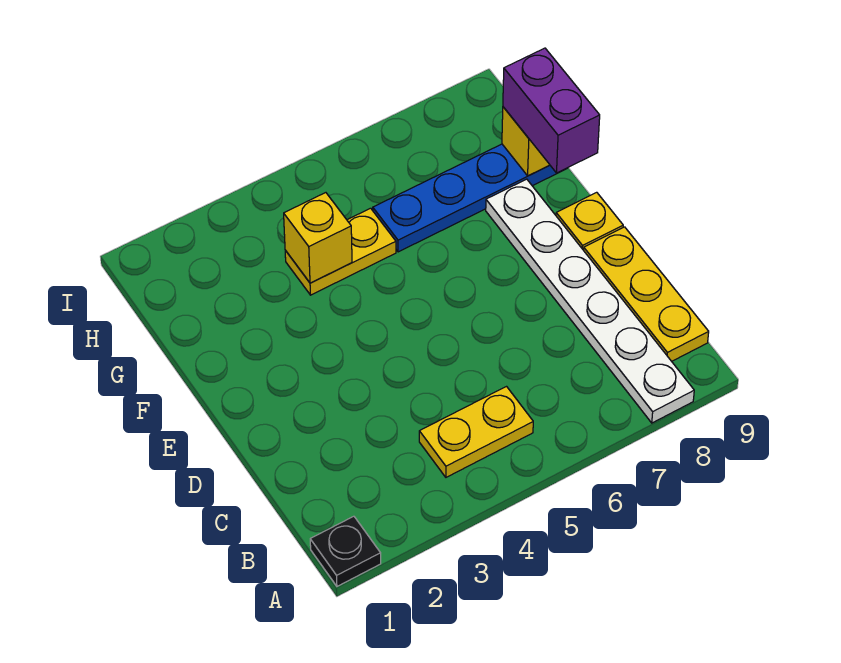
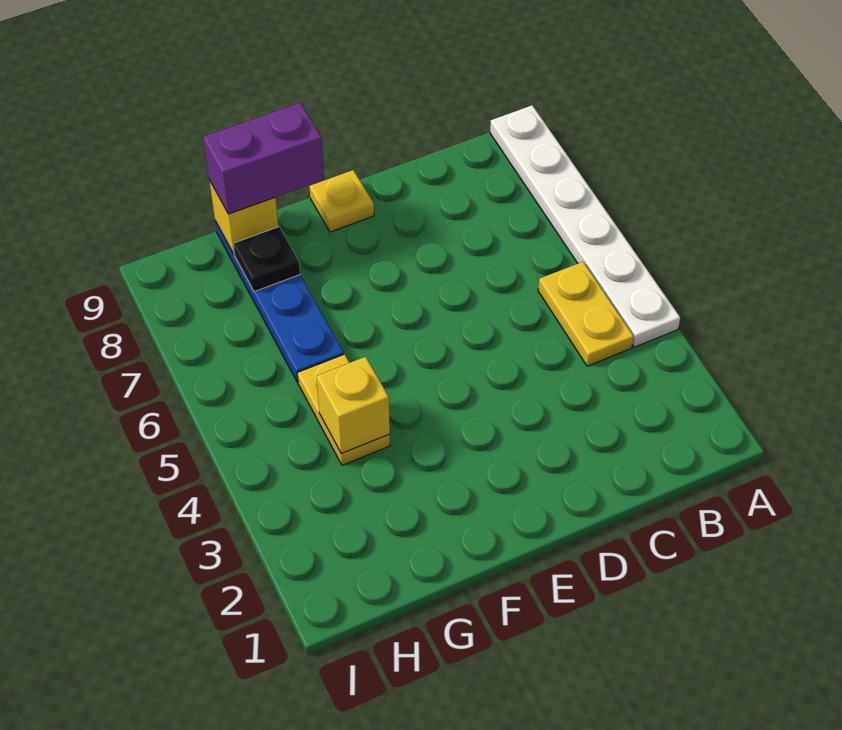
black 1x1 plate [310,516,381,586] -> black 1x1 plate moved to [233,227,300,292]
white 1x6 plate [486,179,694,423] -> white 1x6 plate turned to [490,105,680,347]
yellow 1x3 plate [584,227,709,361] -> none

